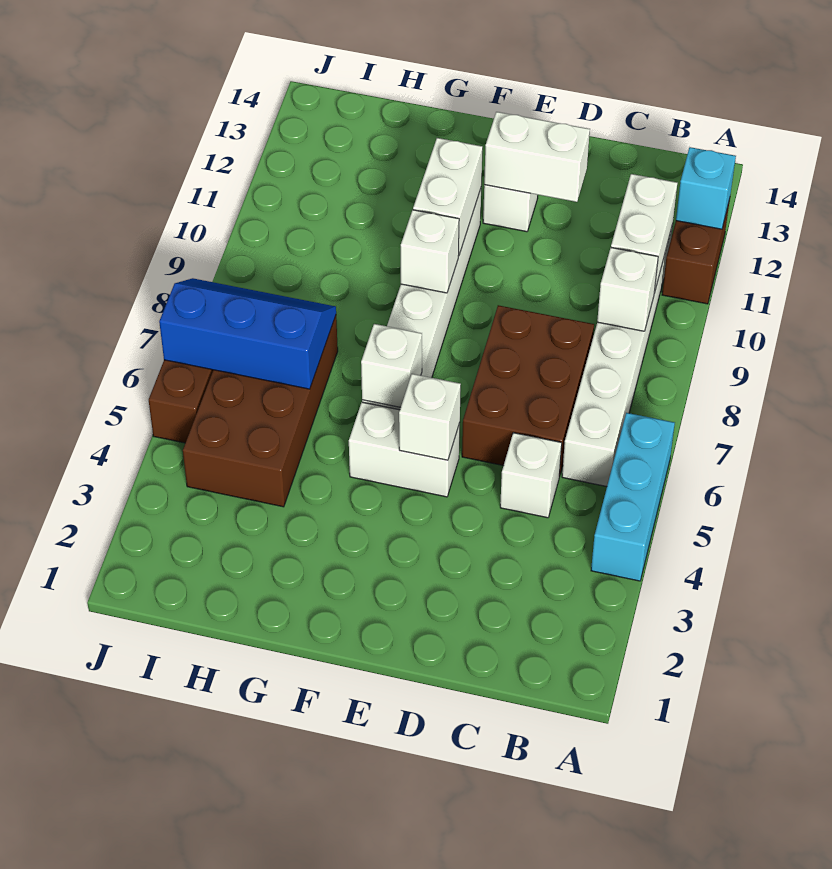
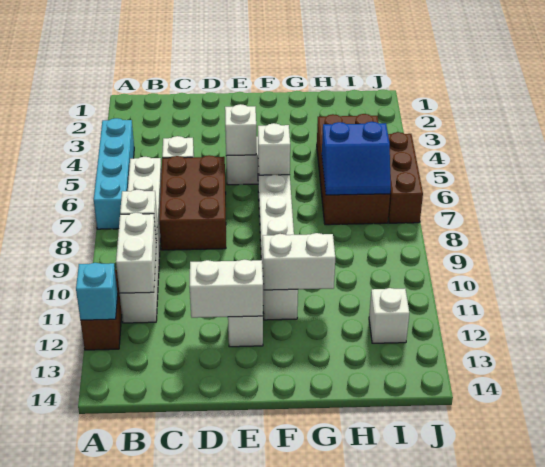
cyan 1x3 brick [591,413,675,581] -> cyan 1x4 brick [94,118,134,229]
white 1x1 brick [401,210,459,293] -> white 1x1 brick moved to [369,288,409,343]
white 1x2 brick [413,138,483,256] -> white 1x2 brick turned to [263,233,335,290]
blue 2x3 slope [159,278,336,389] -> blue 2x2 slope [322,122,391,195]

